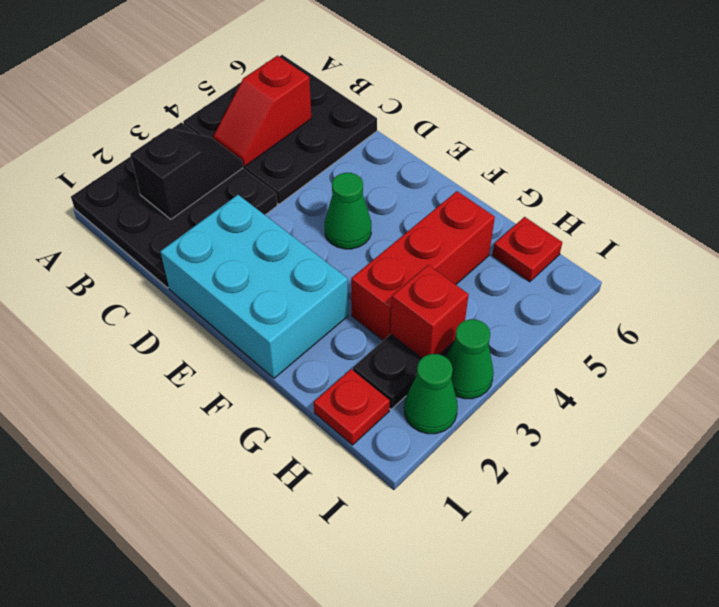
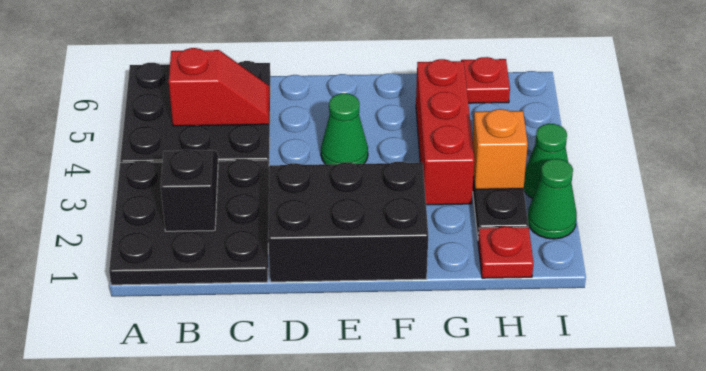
red 1x2 slope [213,56,311,167] -> red 1x2 slope turned to [169,48,269,126]
cyan 2x3 brick [160,195,348,378] -> black 2x3 brick [268,162,428,282]
red 1x1 brick [391,265,469,358] -> orange 1x1 brick [473,109,528,189]

